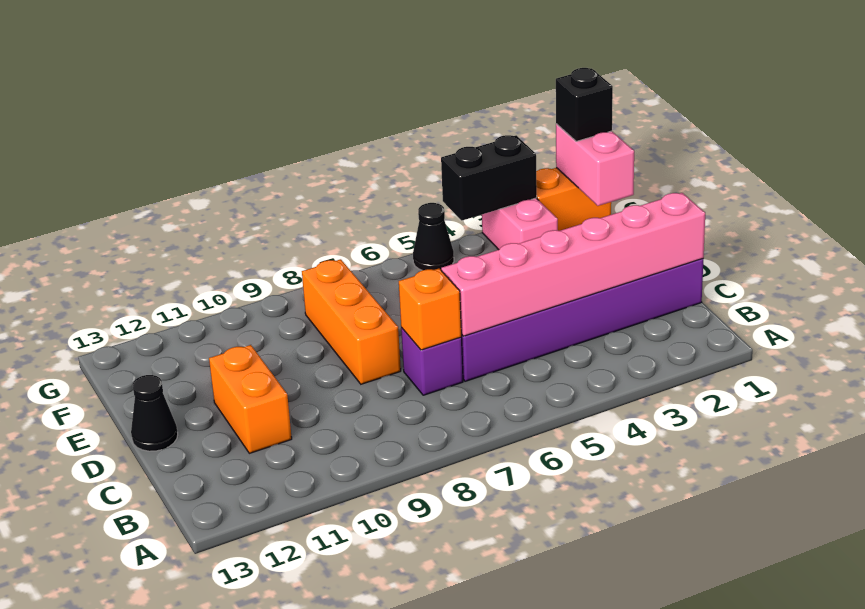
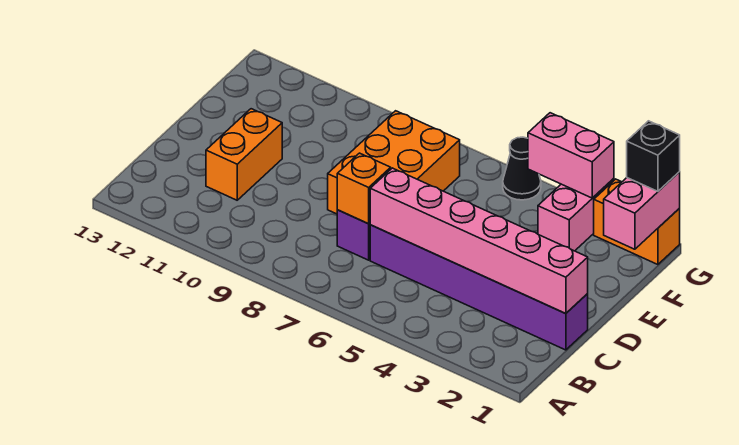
orange 1x3 brick [302,259,401,384] -> orange 2x3 brick [328,111,460,214]
black 1x1 cone [131,375,178,451] -> none
black 1x2 brick [441,135,537,221] -> pink 1x2 brick [528,113,614,198]

